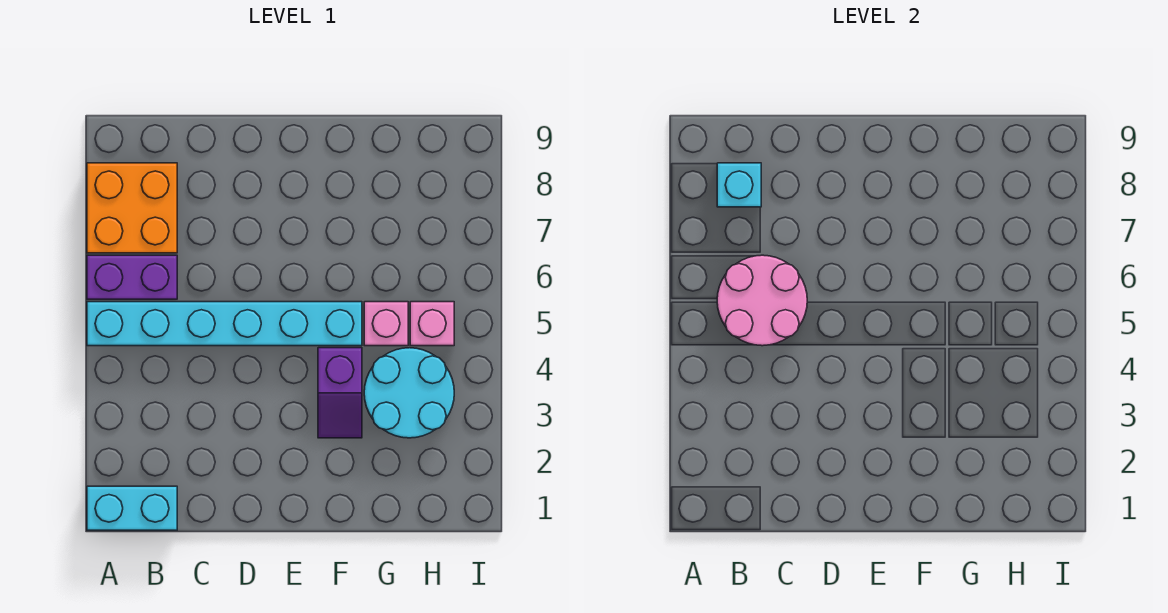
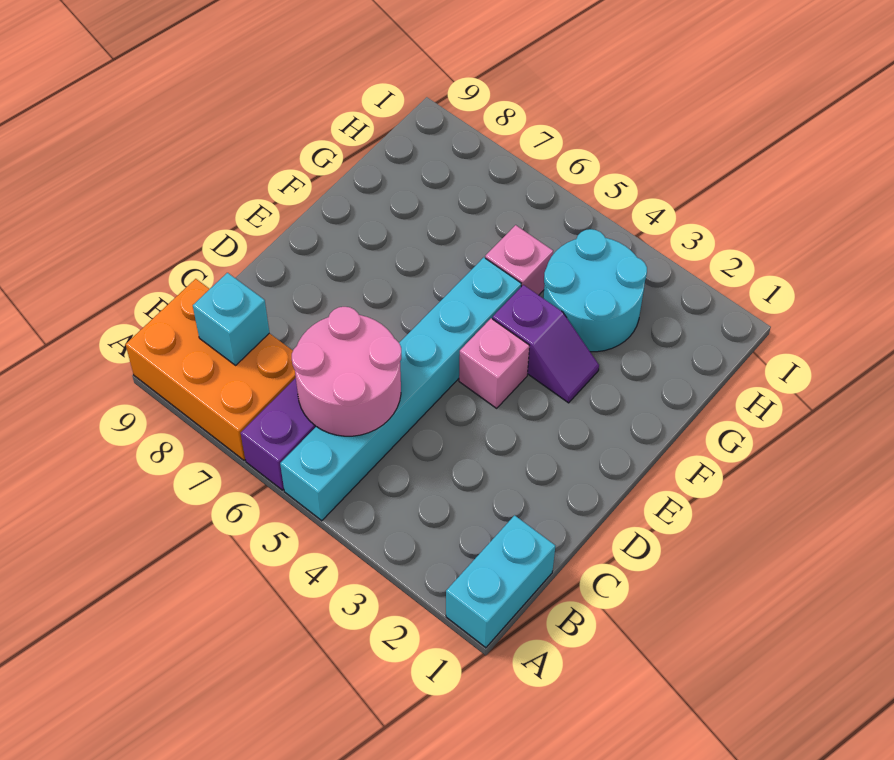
orange 2x2 brick [87,163,177,253] -> orange 2x3 brick [126,279,296,460]
pink 1x1 brick [410,302,454,346] -> pink 1x1 brick moved to [459,318,529,408]

